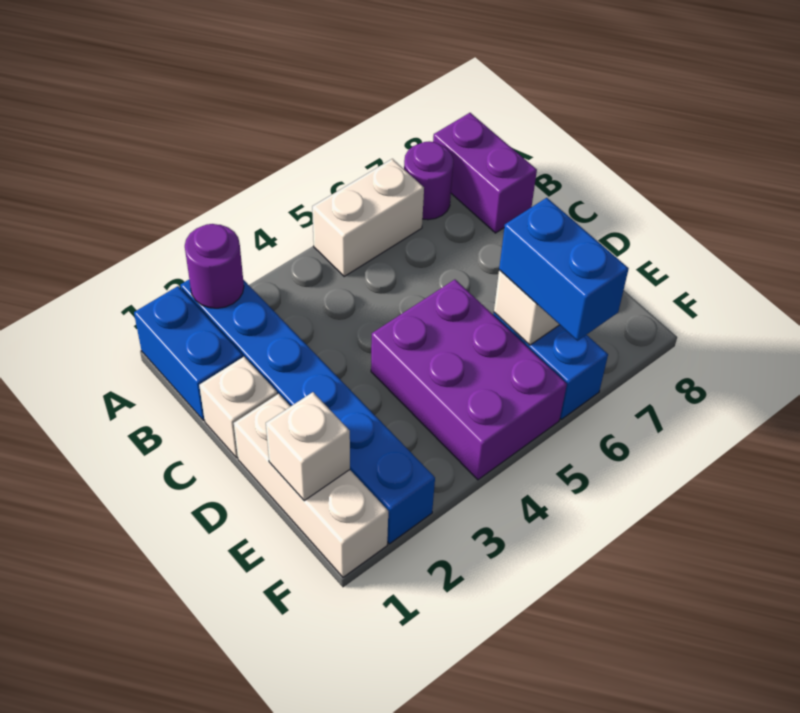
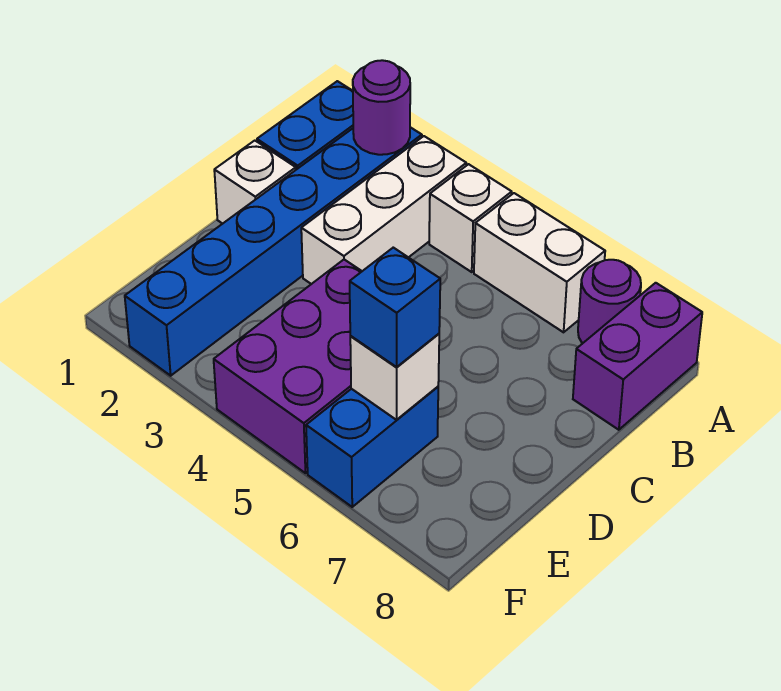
white 1x3 brick [234,394,388,577] -> white 1x3 brick moved to [301,136,466,284]
white 1x1 brick [266,392,350,501] -> white 1x1 brick moved to [429,164,512,272]
blue 1x2 brick [499,198,629,341] -> blue 1x1 brick [350,248,440,367]

